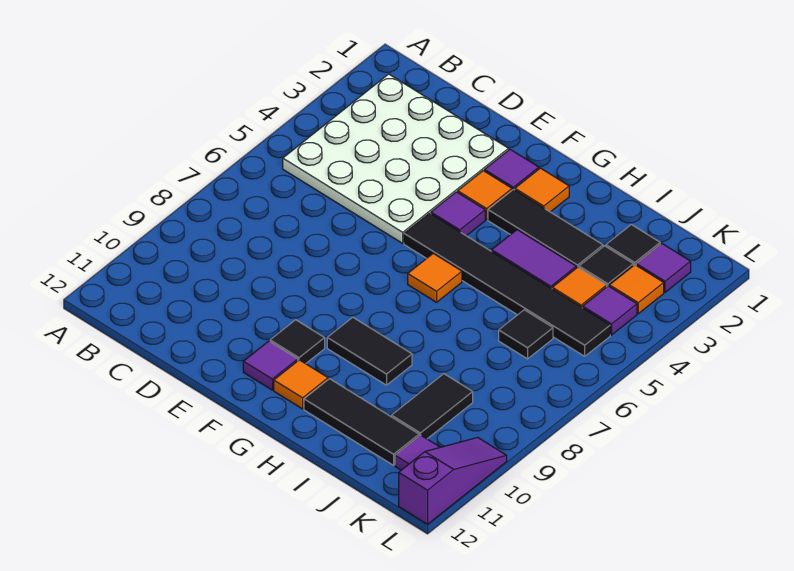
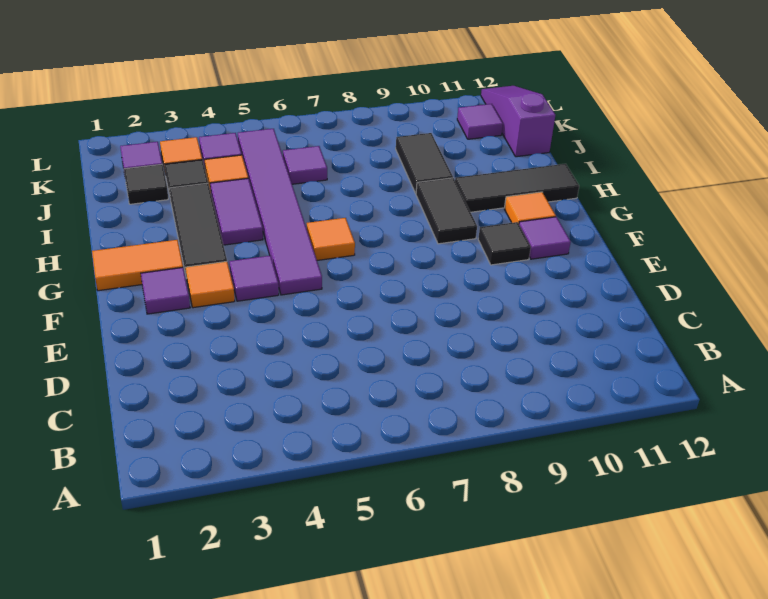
white 4x4 plate [283,74,509,243] -> none
black 1x6 tile [404,213,610,356] -> purple 1x6 tile [238,129,322,295]
orange 1x1 tile [515,168,569,212] -> orange 1x2 tile [92,240,183,291]
black 1x3 tile [304,379,419,465] -> black 1x3 tile turned to [455,164,579,212]
black 1x1 tile [499,310,553,359] -> purple 1x1 tile [283,146,327,184]
black 1x2 tile [392,374,473,439] -> black 1x2 tile turned to [396,133,453,193]
purple 1x3 slope [399,437,507,524] -> purple 1x3 slope turned to [481,86,555,157]

